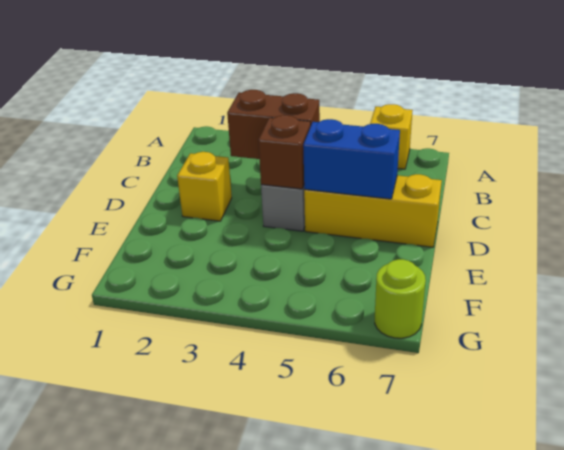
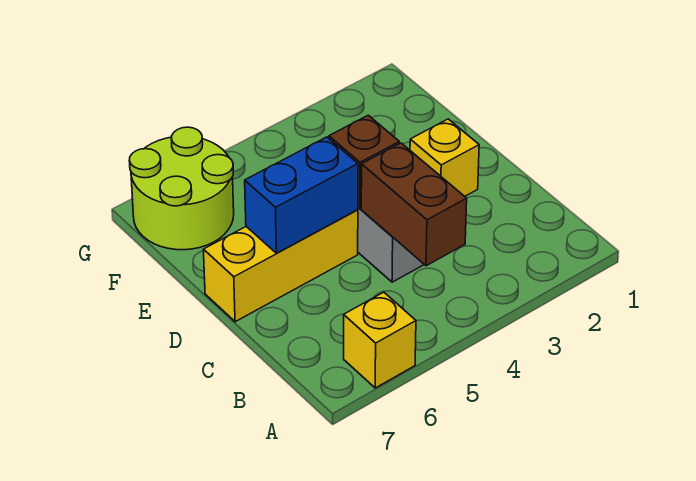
brown 1x2 brick [227,90,320,159] -> brown 1x2 brick turned to [361,143,467,266]
lime 1x1 round brick [375,259,426,338] -> lime 2x2 round brick [129,127,234,250]

